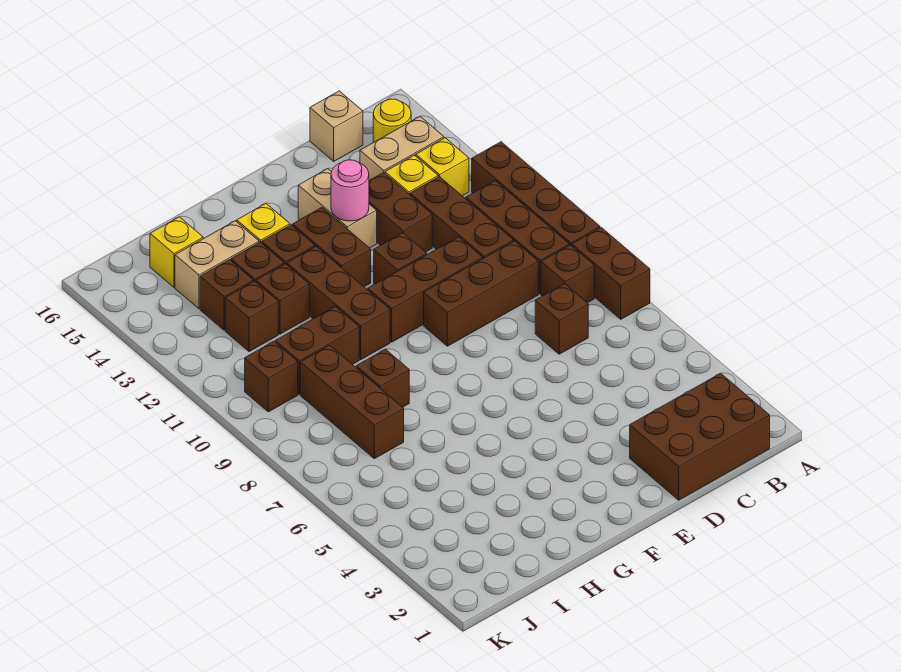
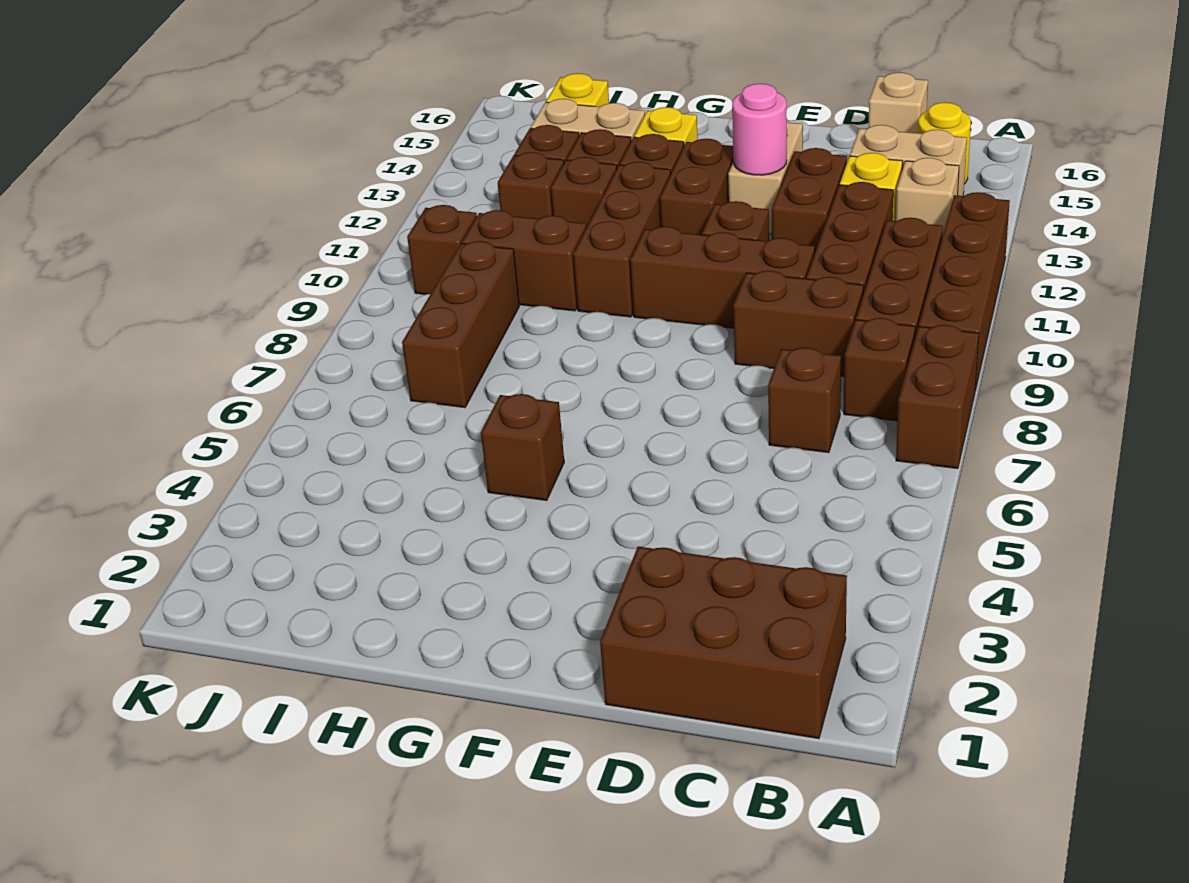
yellow 1x1 brick [416,138,469,196] -> tan 1x1 brick [896,158,959,237]
brown 1x3 brick [424,241,538,346] -> brown 1x2 brick [733,271,863,377]
brown 1x1 brick [356,349,409,407] -> brown 1x1 brick moved to [481,394,564,500]

